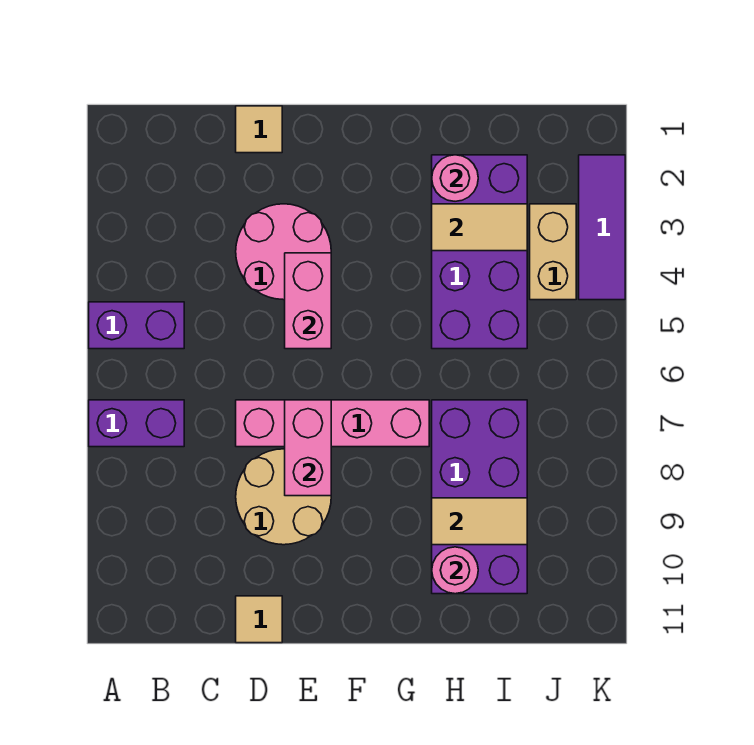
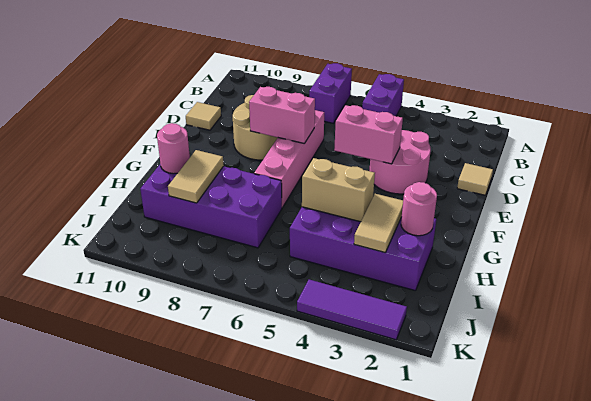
tan 1x2 brick [530,204,576,300] -> tan 1x2 brick moved to [302,158,375,222]

